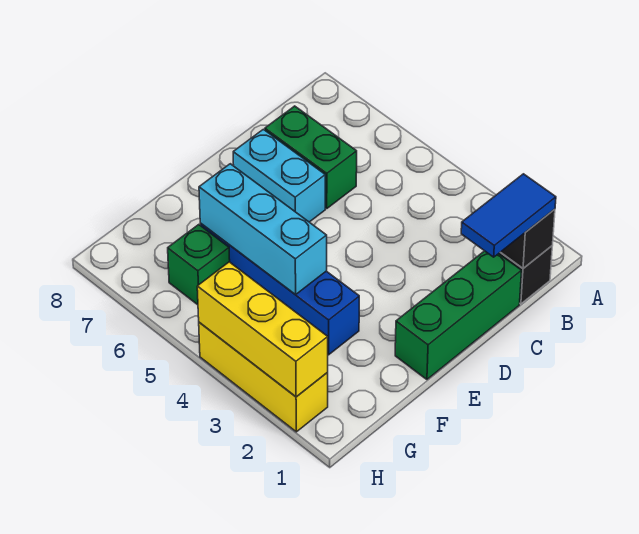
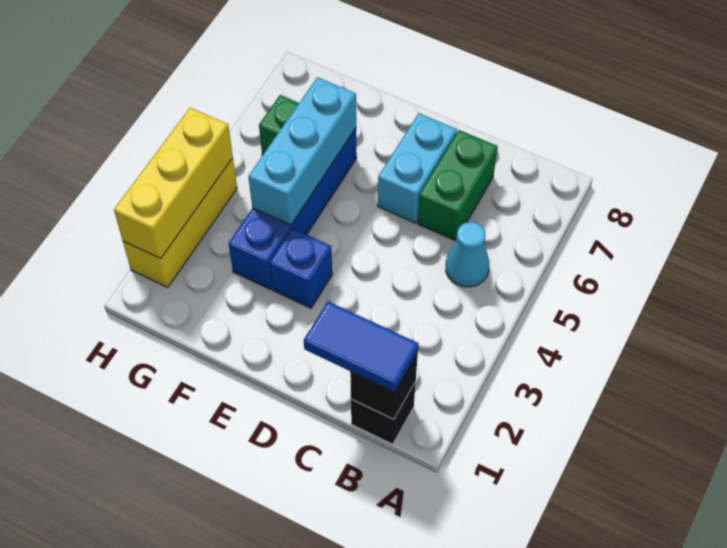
none -> cyan 1x1 cone [446,222,489,287]
green 1x3 brick [395,251,522,379] -> none
none -> blue 1x1 brick [270,228,332,308]

